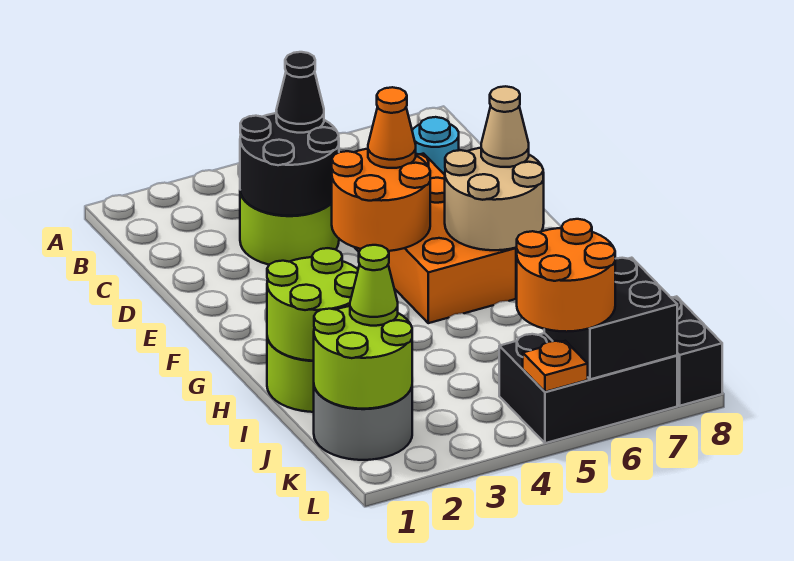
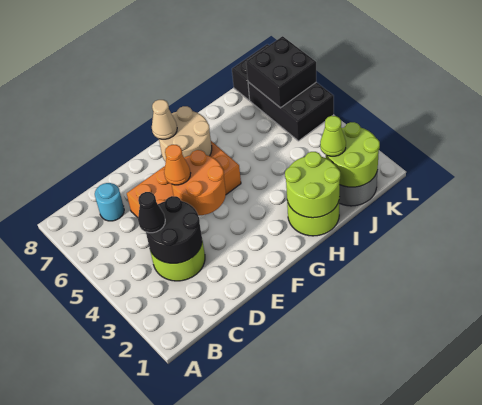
orange 2x2 round brick [517,219,615,332] -> none
orange 1x1 plate [523,341,588,392] -> none

